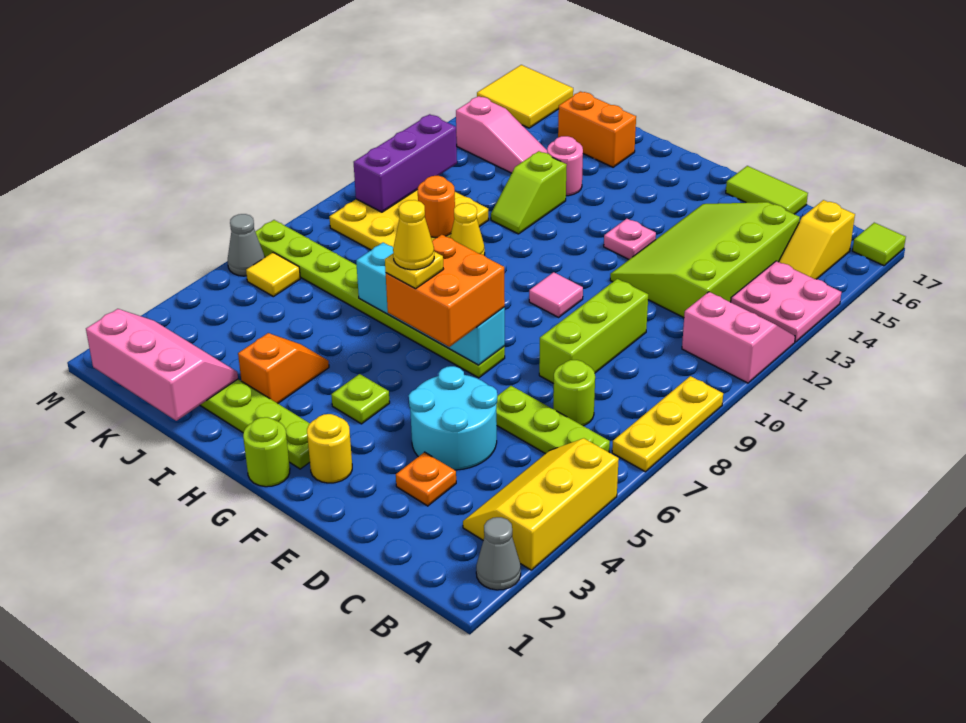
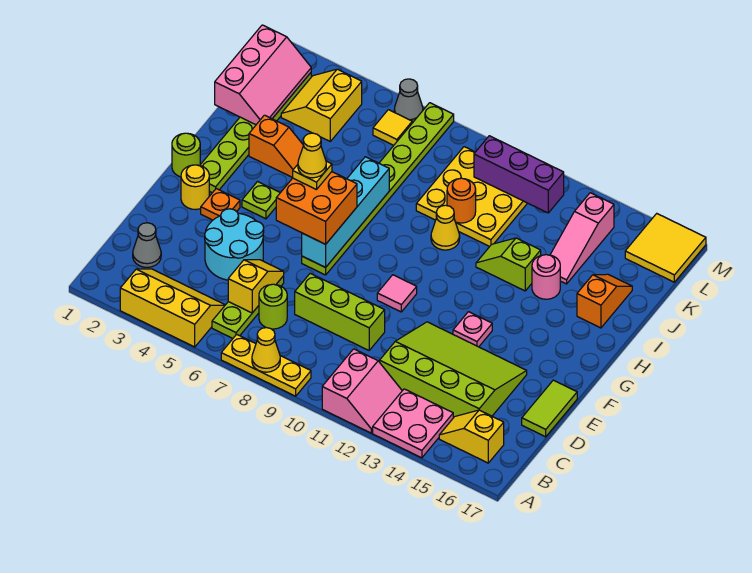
grey 1x1 cone [476,517,521,590] -> grey 1x1 cone moved to [133,223,161,267]
none -> yellow 1x1 cone [252,328,280,372]
lime 1x1 tile [852,223,906,266] -> none
none -> yellow 1x2 slope [228,260,284,313]
orange 1x1 plate [396,452,456,506] -> orange 1x1 plate moved to [201,189,240,220]
orange 1x2 brick [558,91,636,167] -> orange 1x2 slope [577,274,632,328]
none -> yellow 2x2 slope [281,69,362,141]

